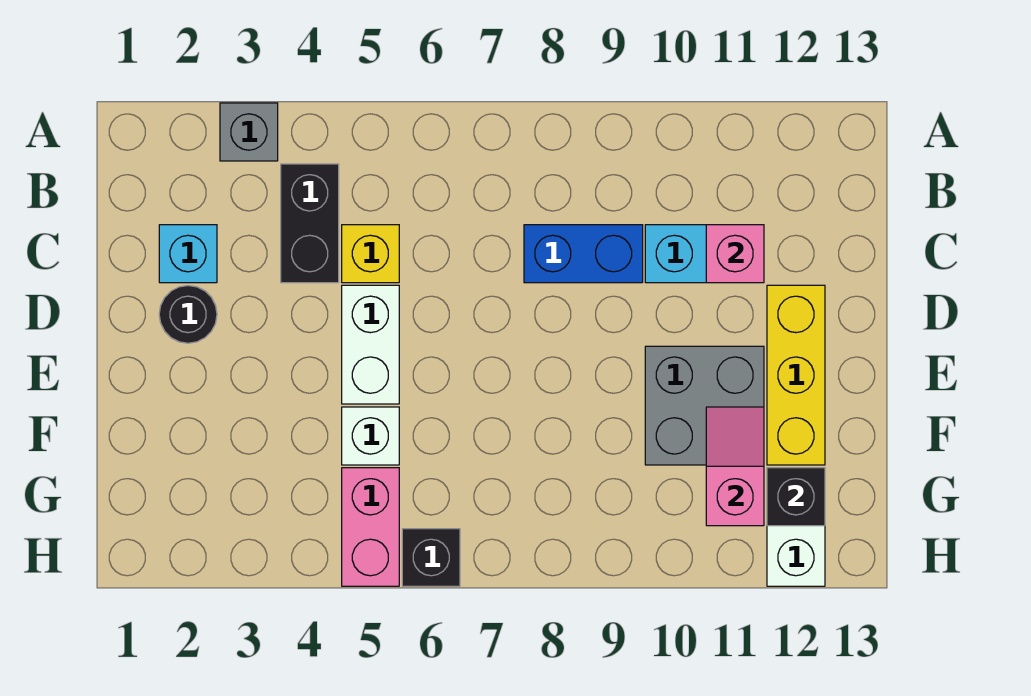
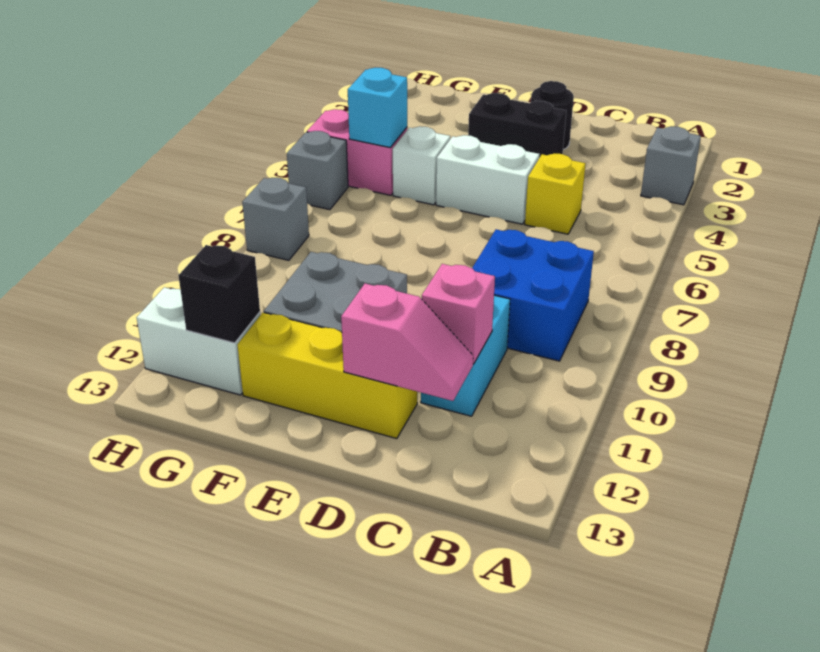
black 1x2 brick [281,164,339,283] -> black 1x2 brick moved to [468,93,566,158]
cyan 1x1 brick [159,225,217,283] -> cyan 1x1 brick moved to [348,68,407,148]
blue 1x2 brick [524,225,643,283] -> blue 2x2 brick [472,229,594,361]
pink 1x2 slope [706,407,764,526] -> pink 1x2 slope moved to [341,284,473,401]
black 1x1 brick [402,529,460,586] -> grey 1x1 brick [287,131,348,210]
none -> grey 1x1 brick [242,178,309,260]

